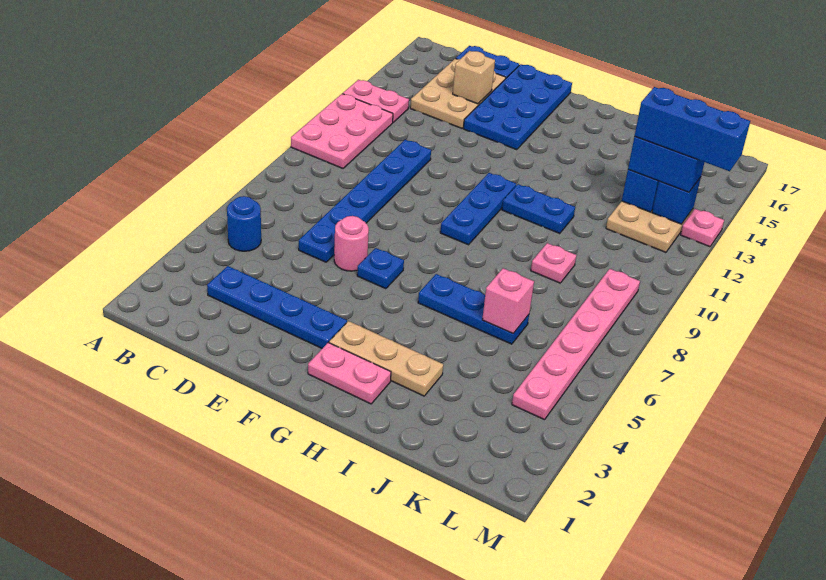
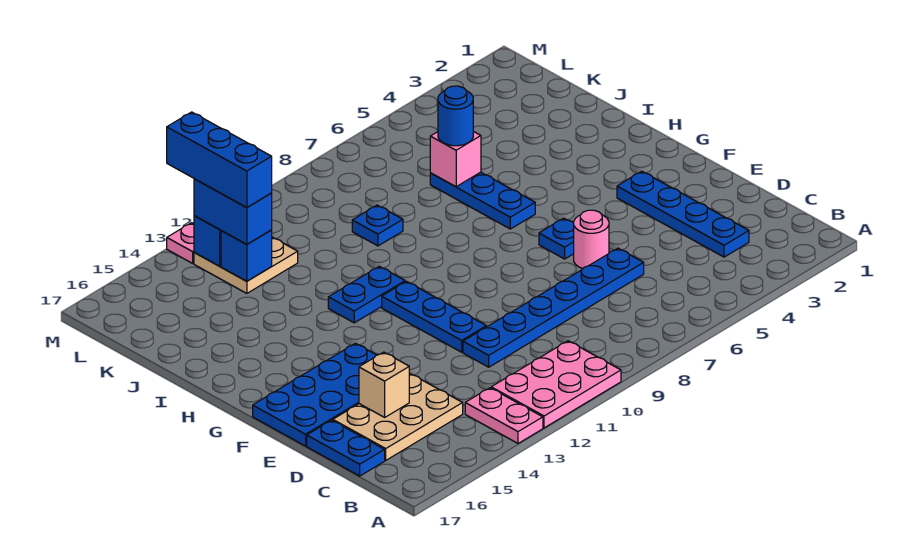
blue 1x1 round brick [227,196,261,251] -> blue 1x1 round brick moved to [438,86,473,146]
pink 1x2 plate [308,343,391,404] -> none
tan 1x3 plate [329,321,443,396] -> none
blue 1x3 plate [440,173,516,245] -> blue 1x3 plate turned to [382,281,486,352]
blue 1x2 plate [502,184,575,233] -> blue 1x2 plate turned to [328,266,405,323]
pink 1x1 plate [531,243,576,283] -> blue 1x1 plate [352,205,403,246]
pink 1x6 plate [512,269,640,420] -> none

